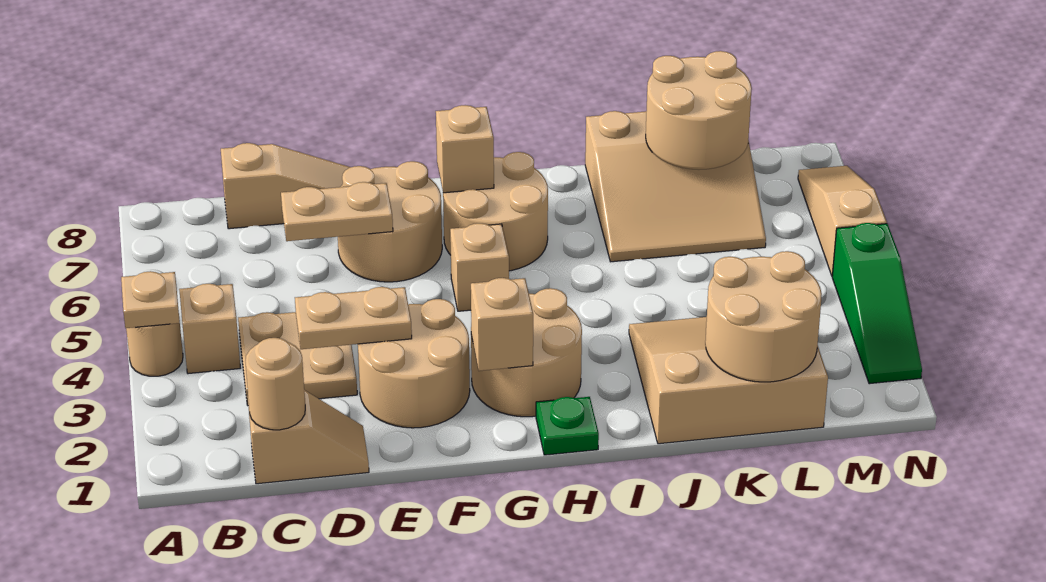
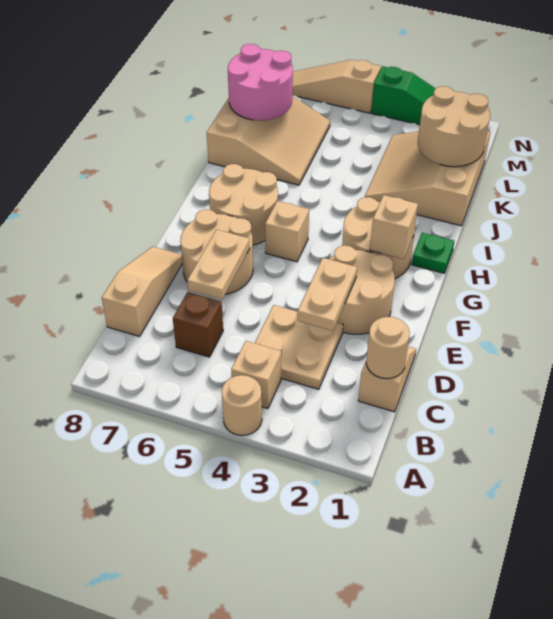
tan 1x1 plate [121,271,180,328] -> none
none -> brown 1x1 brick [173,292,223,357]
tan 1x1 brick [436,105,494,193] -> none
tan 2x2 round brick [646,51,752,170] -> pink 2x2 round brick [228,44,293,121]

